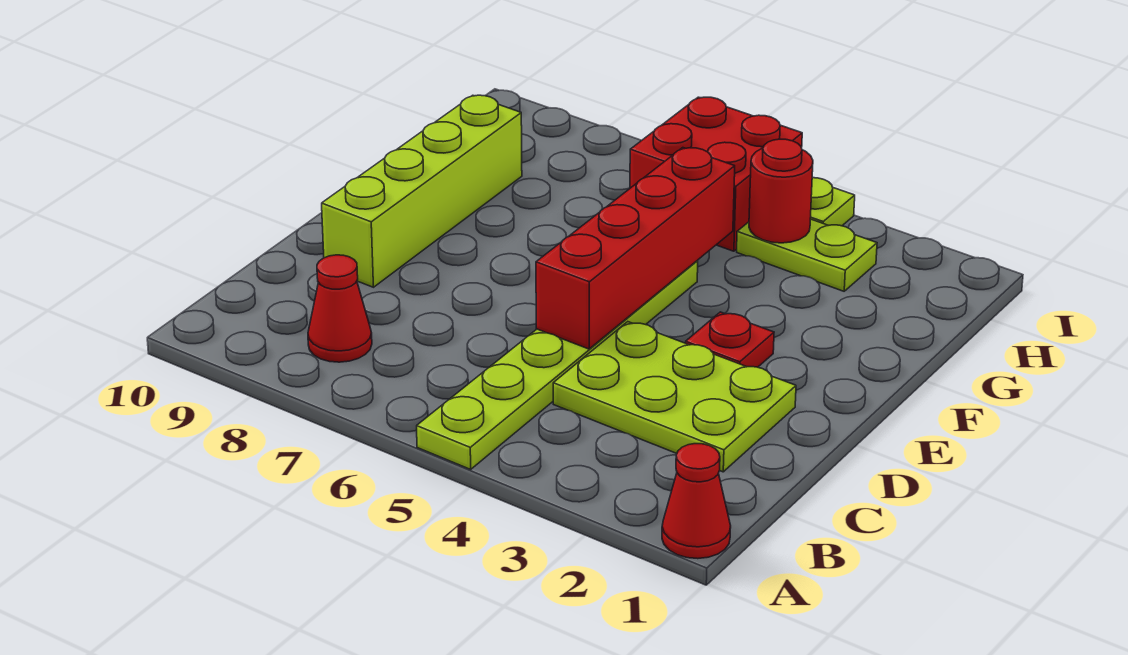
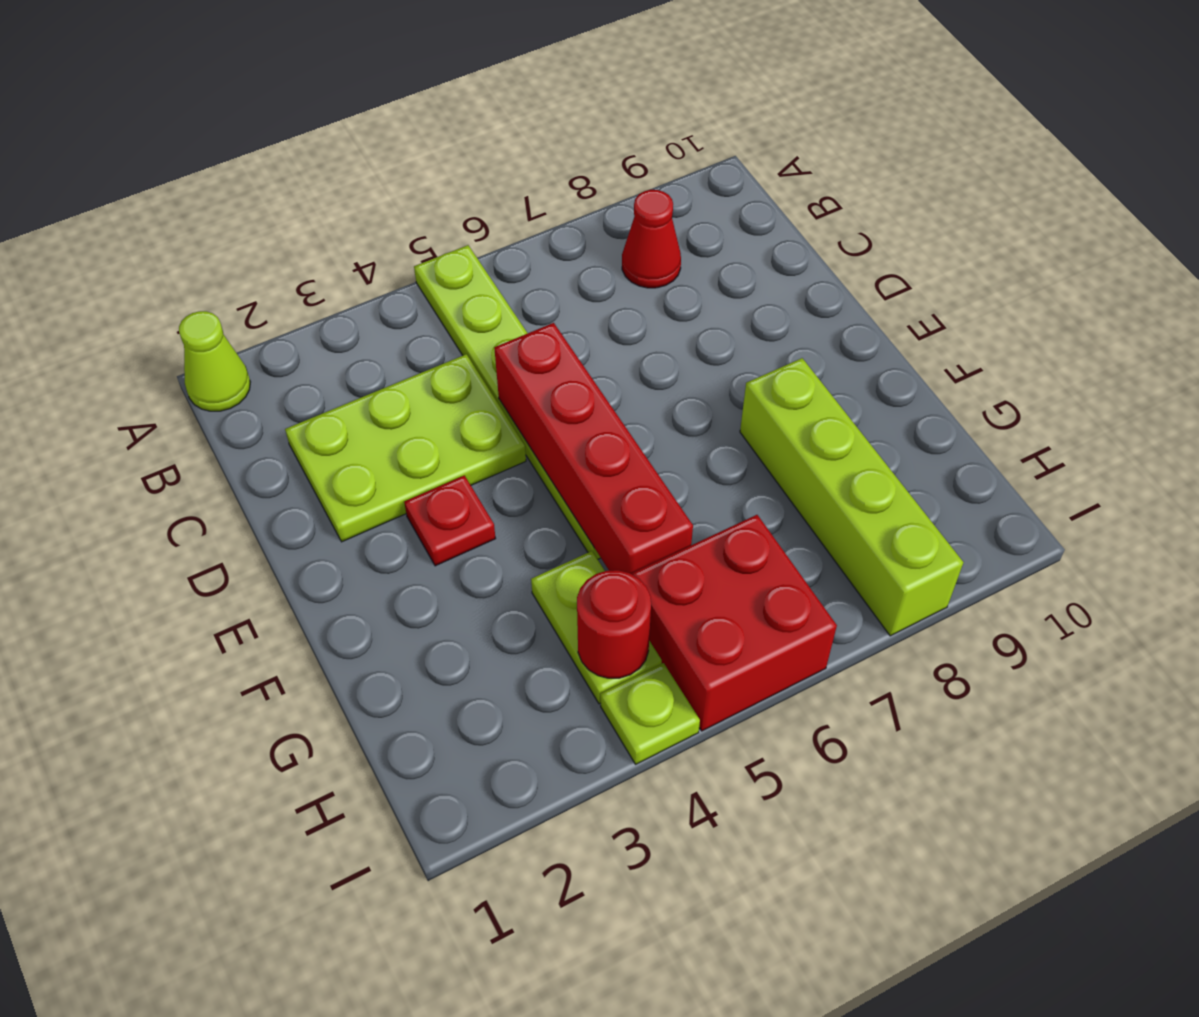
red 1x1 cone [662,444,731,559] -> lime 1x1 cone [179,311,250,411]
lime 1x4 brick [322,95,522,287] -> lime 1x4 brick moved to [740,358,963,636]
lime 1x2 plate [737,219,877,291] -> lime 1x2 plate turned to [531,551,662,704]

